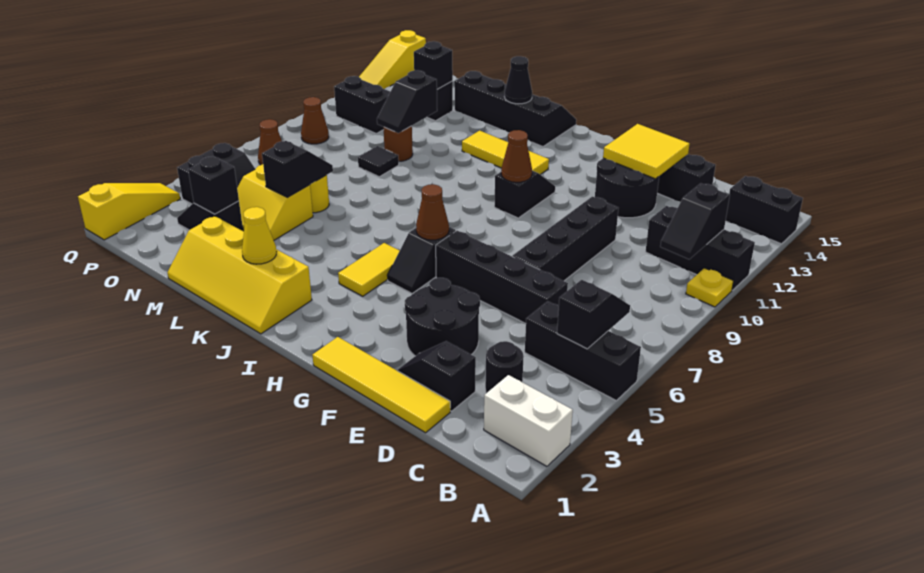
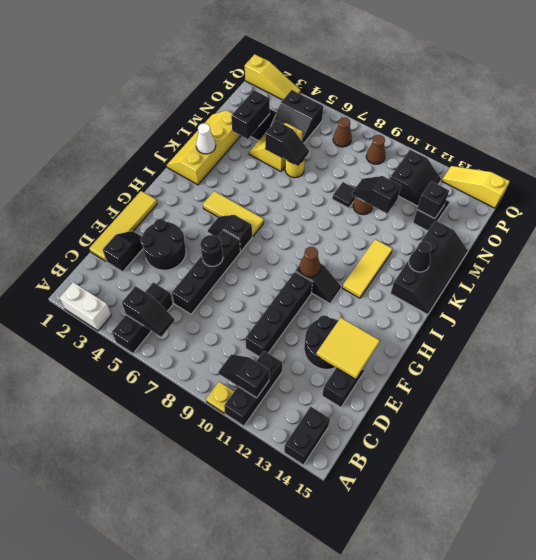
white 1x2 brick [484,375,573,466] -> white 1x2 brick turned to [59,282,111,331]
black 1x1 round brick [485,341,524,393] -> black 1x1 round brick moved to [200,235,223,266]
black 1x4 brick [512,197,618,281] -> black 1x4 brick turned to [245,272,312,357]
brown 1x1 cone [416,184,449,240] -> none
yellow 1x2 tile [338,243,400,296] -> yellow 1x3 tile [203,191,264,237]
yellow 1x1 cone [242,207,276,264] -> white 1x1 cone [196,123,216,154]
black 1x1 brick [188,157,239,214] -> black 1x2 brick [231,90,270,139]

